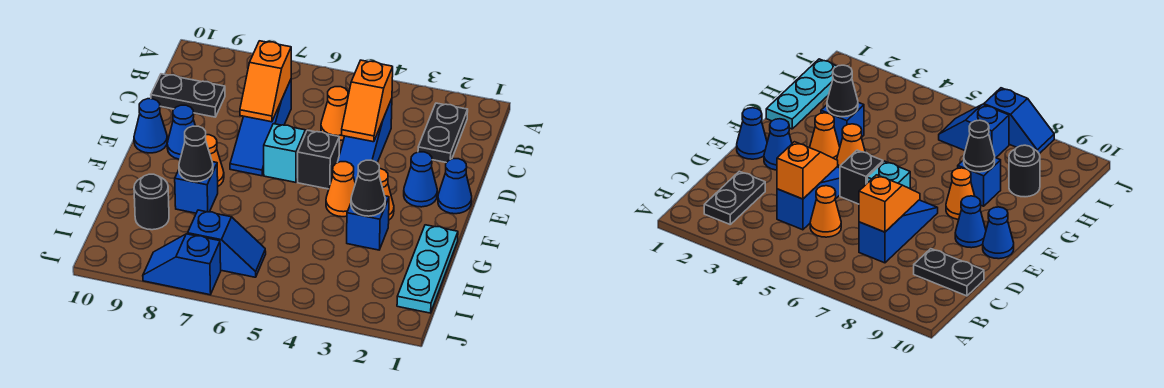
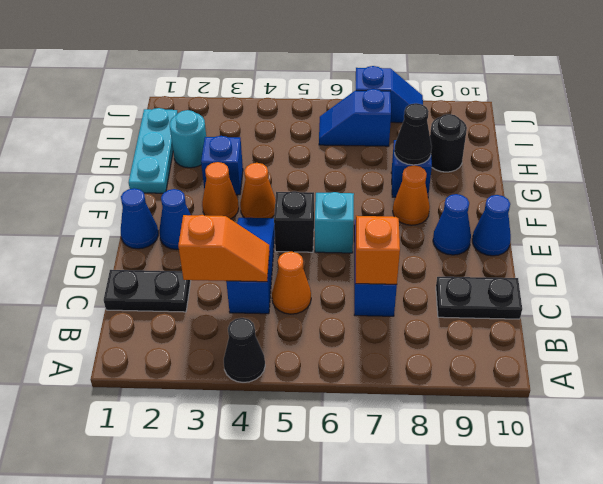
black 1x2 plate [418,103,468,163] -> black 1x2 plate turned to [104,270,191,312]
orange 1x2 slope [341,60,393,142] -> orange 1x2 slope turned to [178,215,270,282]
black 1x1 cone [351,160,385,216] -> black 1x1 cone moved to [224,318,265,382]
none -> cyan 1x1 round brick [170,110,206,168]

